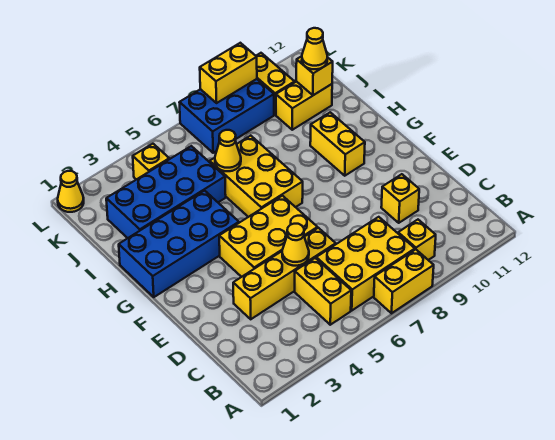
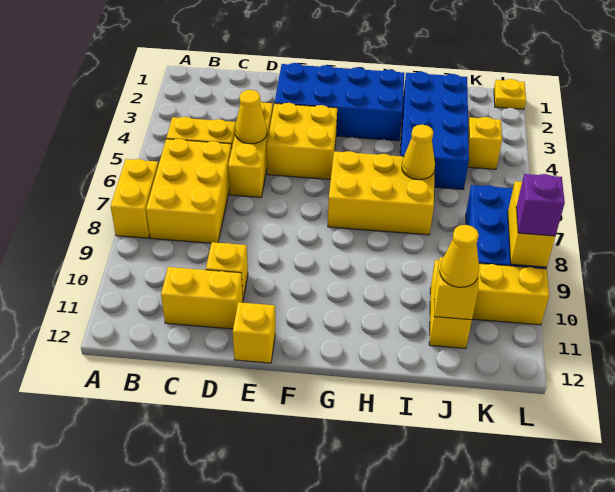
yellow 1x1 brick [398,220,436,260] -> yellow 1x1 brick moved to [233,302,275,363]
yellow 1x4 brick [233,228,336,319] -> yellow 1x3 brick [228,101,273,197]
yellow 2x3 brick [219,196,318,277] -> yellow 2x2 brick [267,103,337,179]
blue 2x4 brick [119,191,239,297] -> blue 2x4 brick turned to [275,63,404,141]
yellow 1x2 brick [310,112,365,176] -> yellow 1x2 brick moved to [161,267,243,329]
yellow 1x1 cone [58,171,84,212] -> yellow 1x1 plate [494,79,526,109]
none -> purple 1x1 brick [516,174,565,236]

